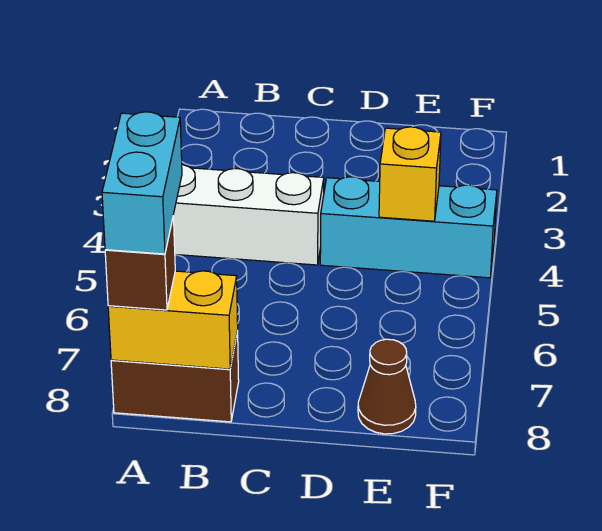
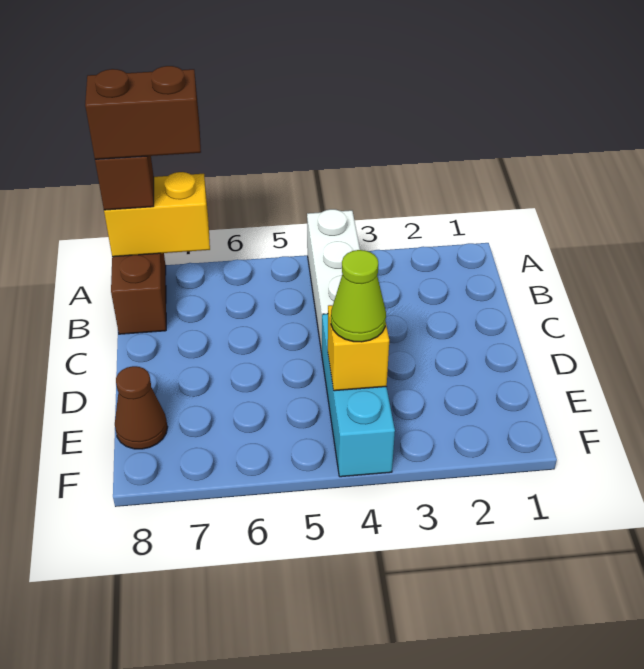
cyan 1x2 brick [102,112,182,254] -> brown 1x2 brick [85,66,201,159]
yellow 1x2 brick [108,271,238,369] -> yellow 1x2 brick turned to [104,172,210,257]
none -> lime 1x1 cone [331,250,386,342]

